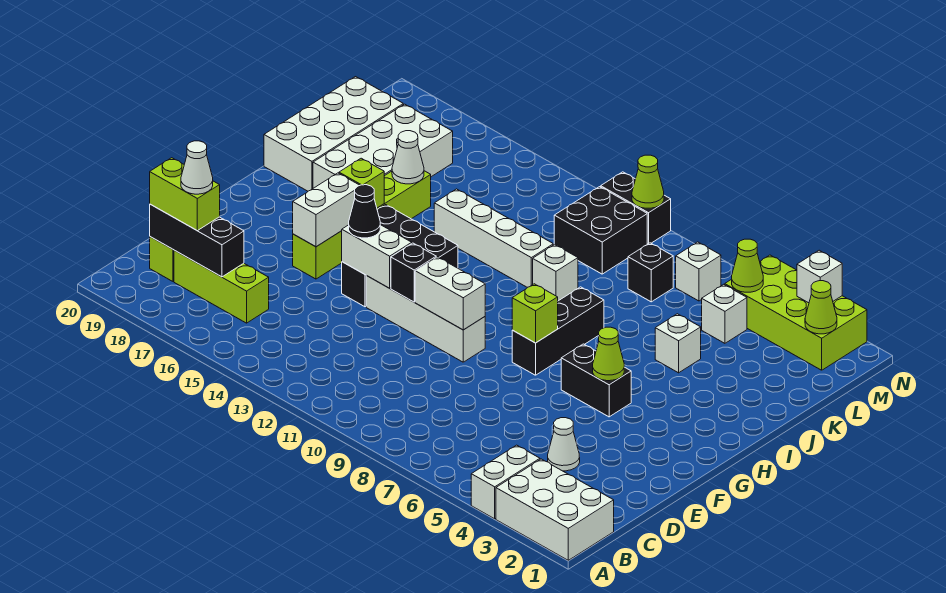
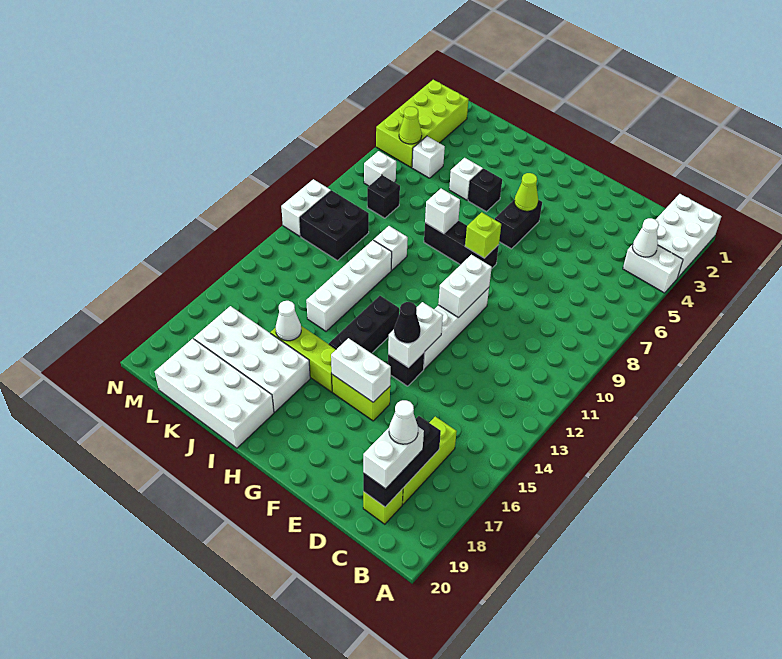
lime 1x2 brick [150,158,220,231] -> white 1x2 brick [363,427,424,489]
white 1x1 cone [548,418,580,471] -> white 1x1 cone moved to [632,218,659,257]
black 1x1 brick [391,243,436,302] -> black 1x1 brick moved to [468,169,502,212]
lime 1x1 brick [339,158,384,208] -> none
lime 1x1 cone [805,281,837,334] -> none
white 1x1 brick [797,250,842,303] -> white 1x1 brick moved to [425,189,460,234]
black 1x2 brick [601,172,671,244] -> white 1x2 brick [281,179,331,237]
lime 1x1 cone [632,155,664,208] -> none

